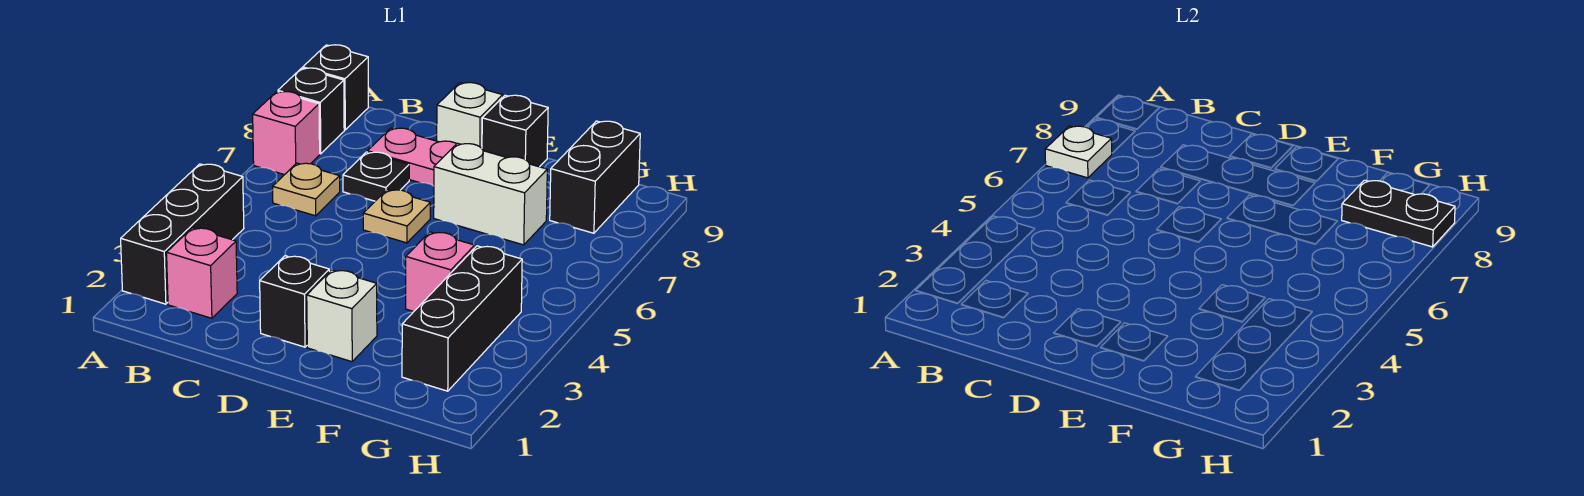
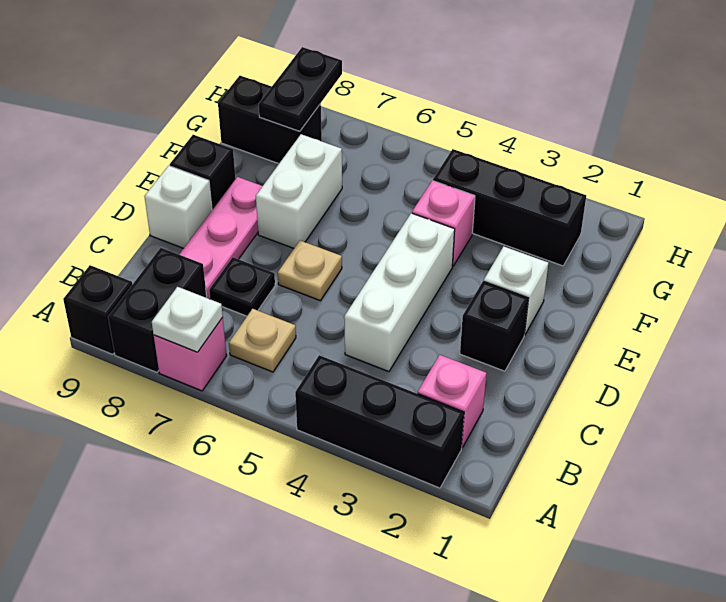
black 1x1 brick [278,68,344,154] -> black 1x2 brick [108,248,207,372]
none -> white 1x3 brick [344,213,455,372]

